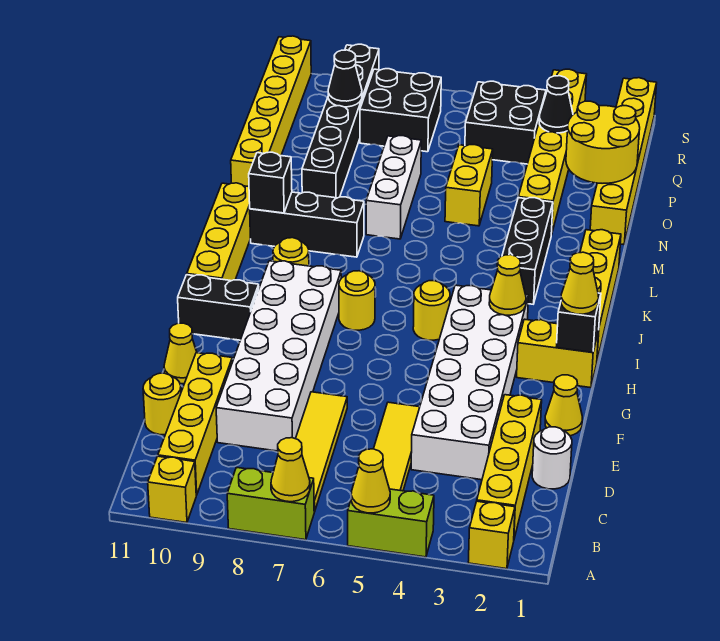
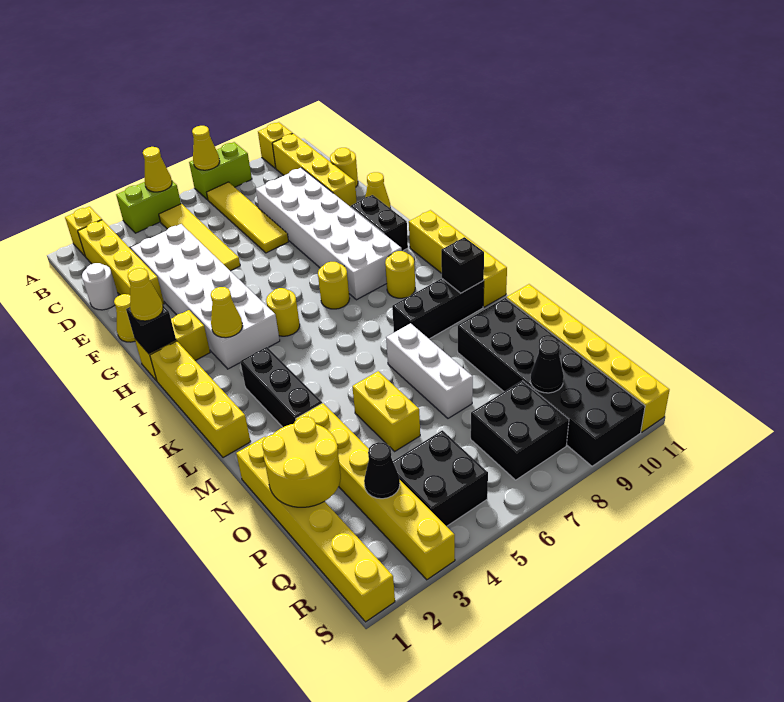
black 1x2 brick [178,275,259,340] -> black 1x2 brick turned to [351,195,408,251]
black 1x6 brick [302,44,379,198] -> black 2x6 brick [458,298,645,466]

